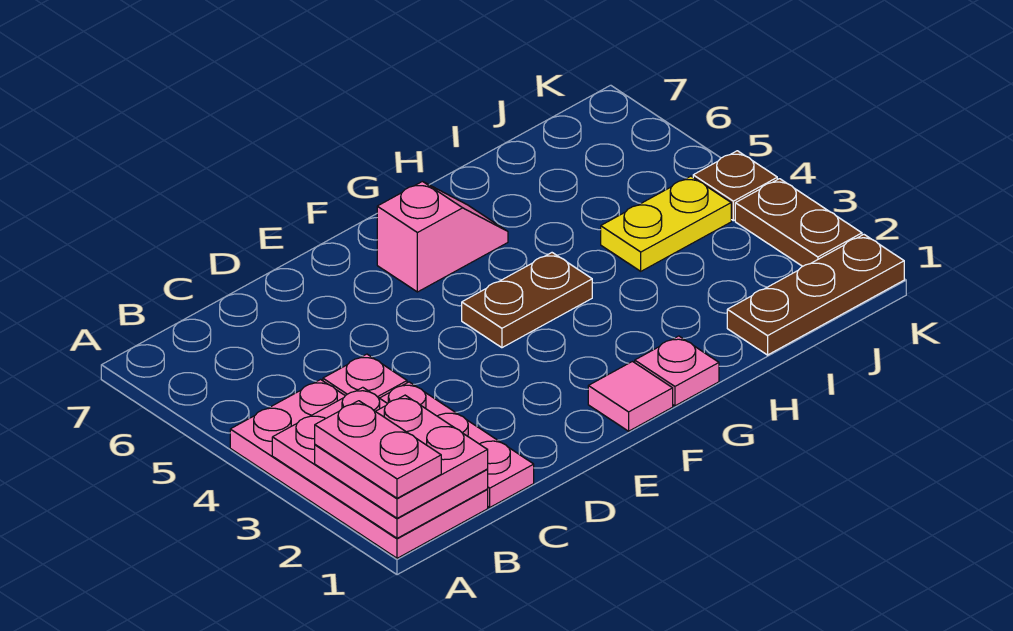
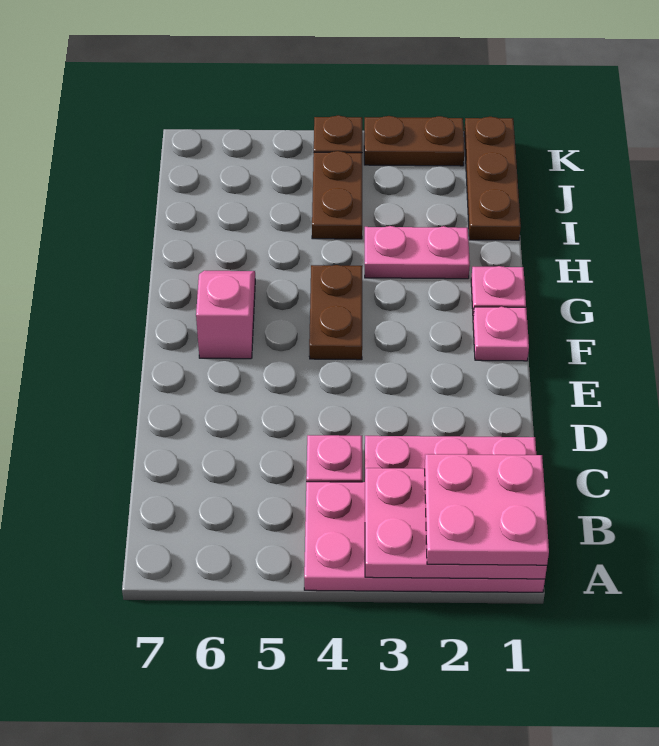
pink 1x2 plate [315,401,441,498] -> pink 1x2 plate moved to [365,226,470,279]
pink 1x1 tile [588,362,673,431] -> pink 1x1 plate [473,307,529,361]
yellow 1x2 plate [601,176,731,271] -> brown 1x2 plate [312,151,362,239]

